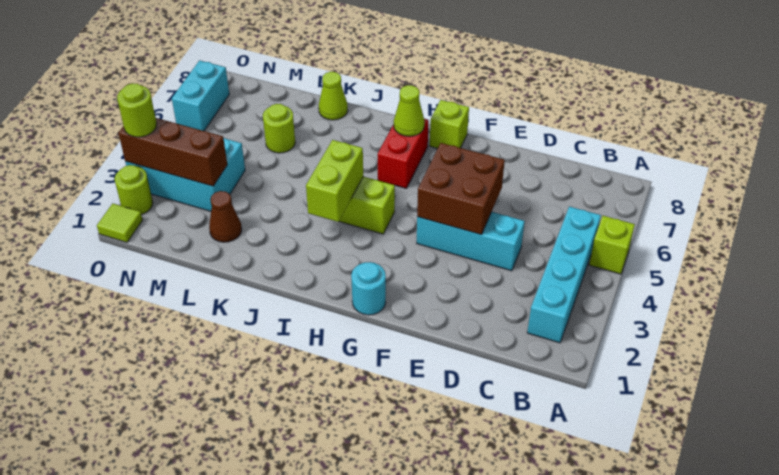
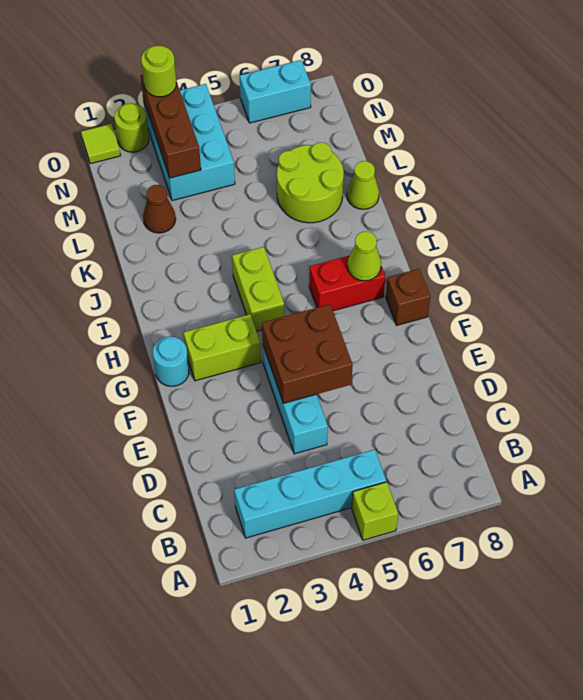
lime 1x1 brick [430,100,469,148] -> brown 1x1 brick [386,269,430,325]
lime 1x2 brick [306,140,363,222] -> lime 1x2 brick moved to [184,314,261,381]
lime 1x1 round brick [263,104,295,153] -> lime 2x2 round brick [277,143,344,223]

